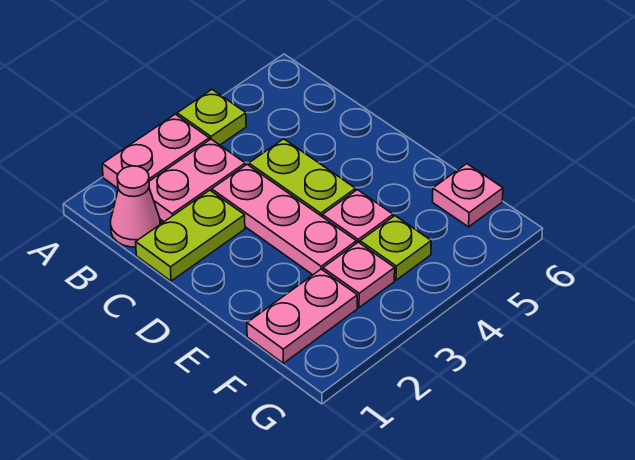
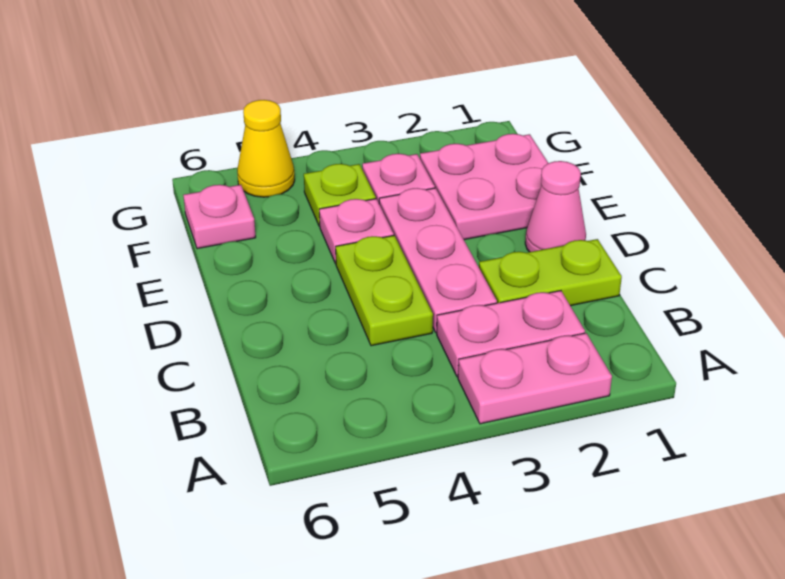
lime 1x1 plate [177,90,246,145] -> none
pink 1x1 cone [111,166,160,247] -> pink 1x1 cone moved to [525,161,586,252]
pink 1x2 plate [247,269,357,363] -> pink 2x2 plate [420,134,548,240]
none -> yellow 1x1 cone [237,100,295,197]

